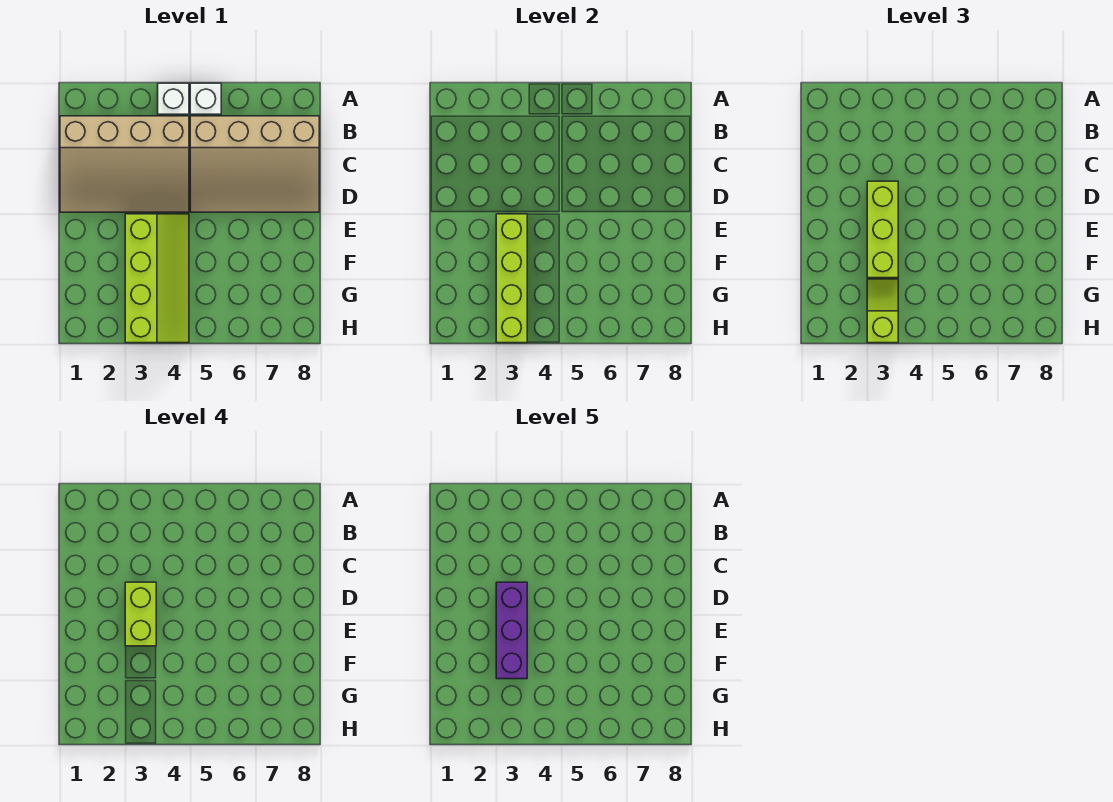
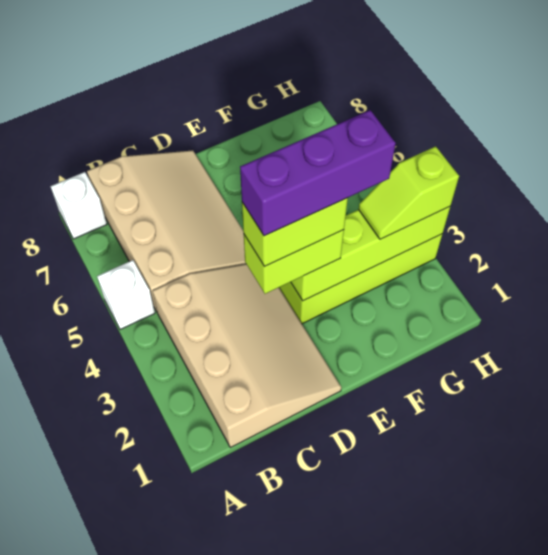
white 1x1 brick [158,83,189,114] -> white 1x1 brick moved to [50,172,107,239]
lime 1x3 brick [867,181,898,278] -> lime 1x2 brick [244,230,344,294]

